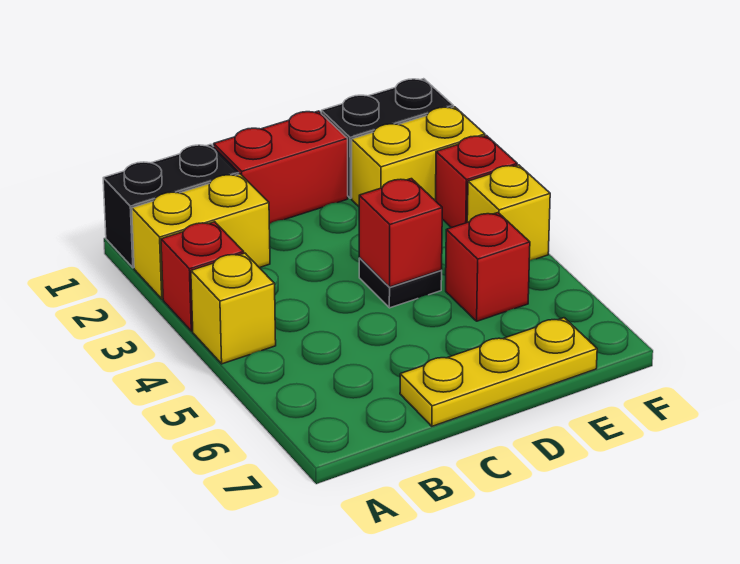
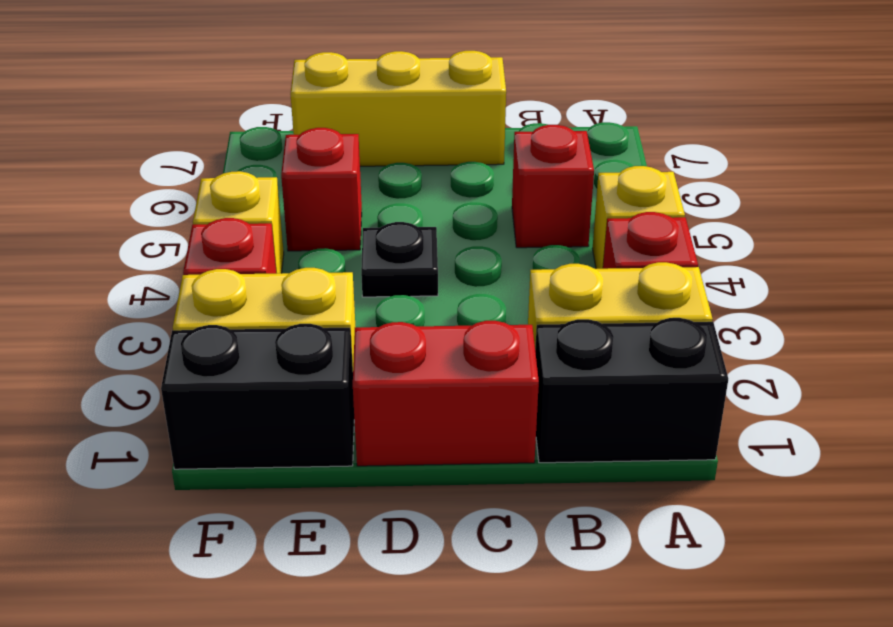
yellow 1x3 plate [400,318,597,426] -> yellow 1x3 brick [290,51,506,166]
red 1x1 brick [359,179,442,287] -> red 1x1 brick moved to [512,125,594,248]

